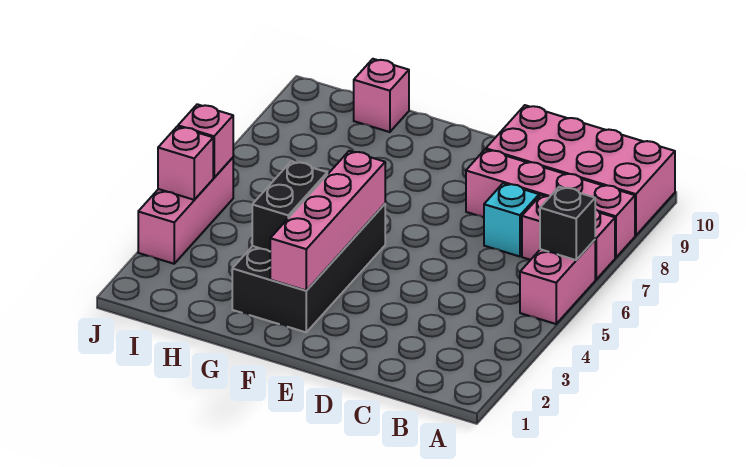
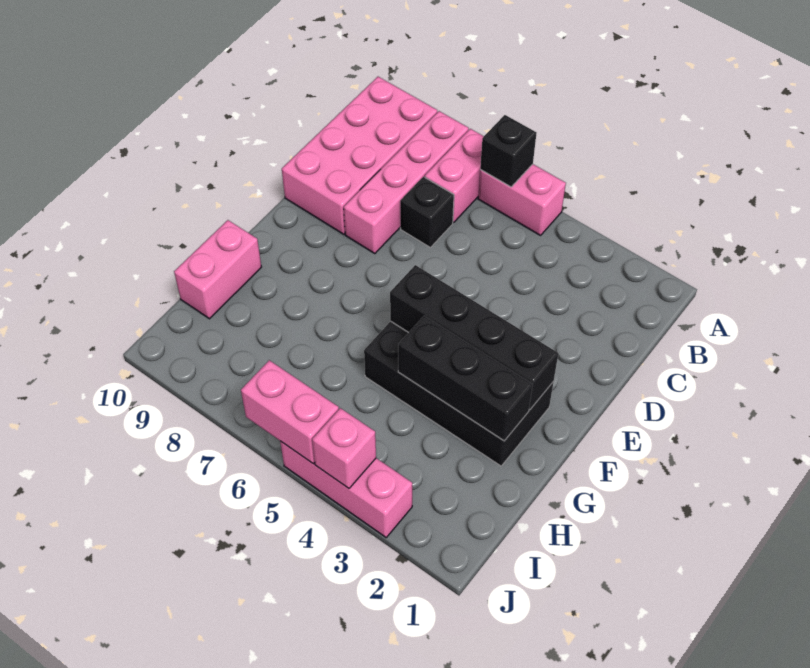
cyan 1x1 brick [484,183,539,256] -> black 1x1 brick [400,177,454,247]
pink 1x4 brick [270,151,385,291] -> black 1x4 brick [390,265,558,410]
black 1x2 brick [252,161,327,251] -> black 1x3 brick [398,316,533,441]
pink 1x1 brick [354,59,409,132] -> pink 1x2 brick [174,220,261,319]
pink 1x1 brick [178,104,233,178] -> pink 1x2 brick [241,360,339,464]

